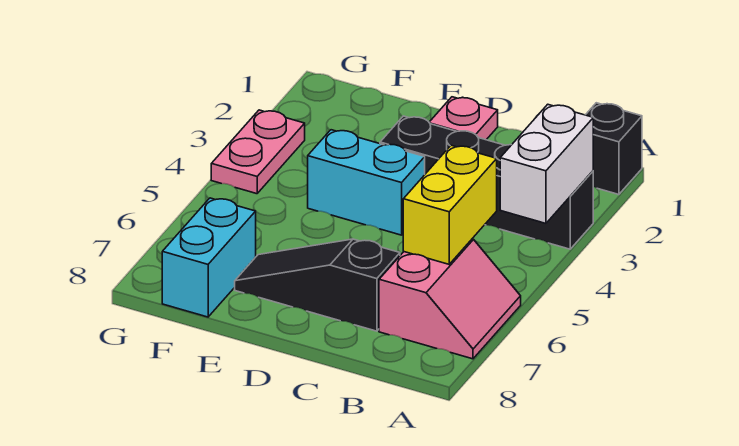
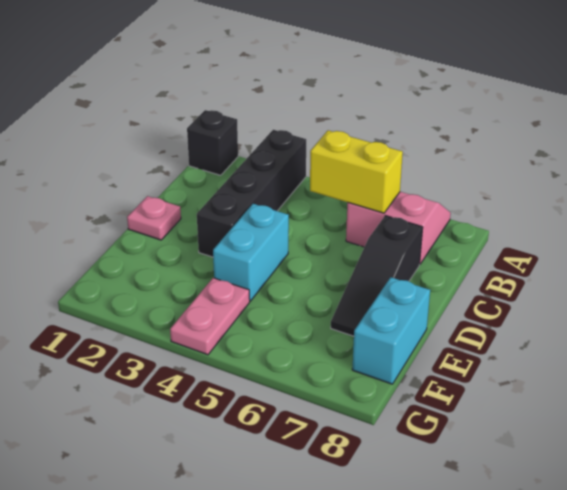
white 1x2 brick [500,104,593,223] -> none
cyan 1x2 brick [162,198,256,317] -> cyan 1x2 brick turned to [352,277,430,384]
pink 1x2 plate [211,110,305,194] -> pink 1x2 plate turned to [170,278,250,355]

